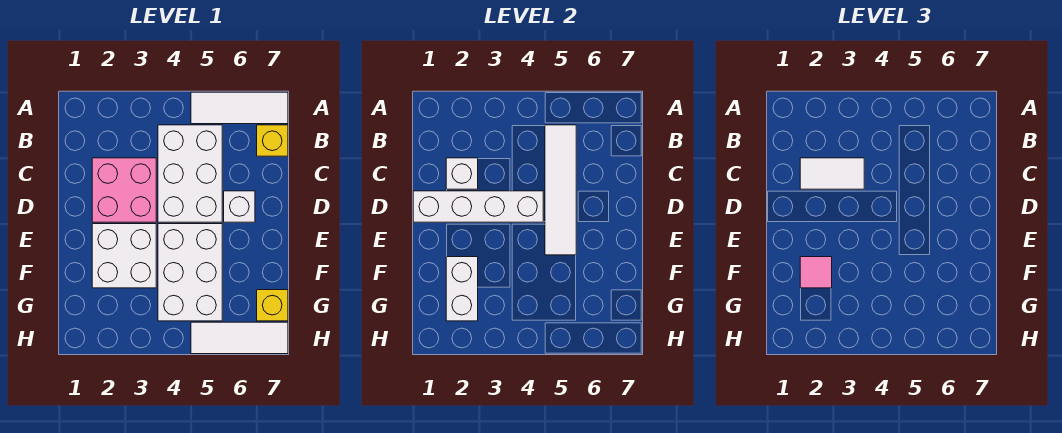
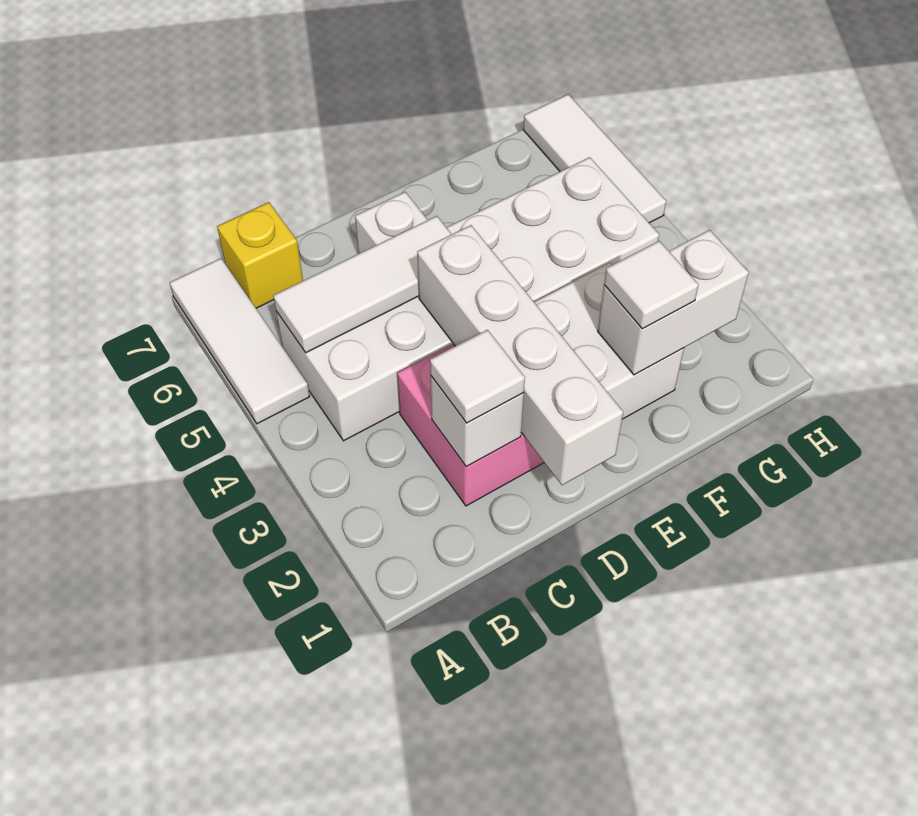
white 1x4 tile [545,125,576,255] -> white 1x3 tile [273,216,452,353]
white 1x2 tile [800,158,864,189] -> white 1x1 tile [430,330,525,423]
pink 1x1 tile [800,257,832,288] -> white 1x1 tile [604,241,698,329]
yellow 1x1 brick [257,290,288,321] -> none

